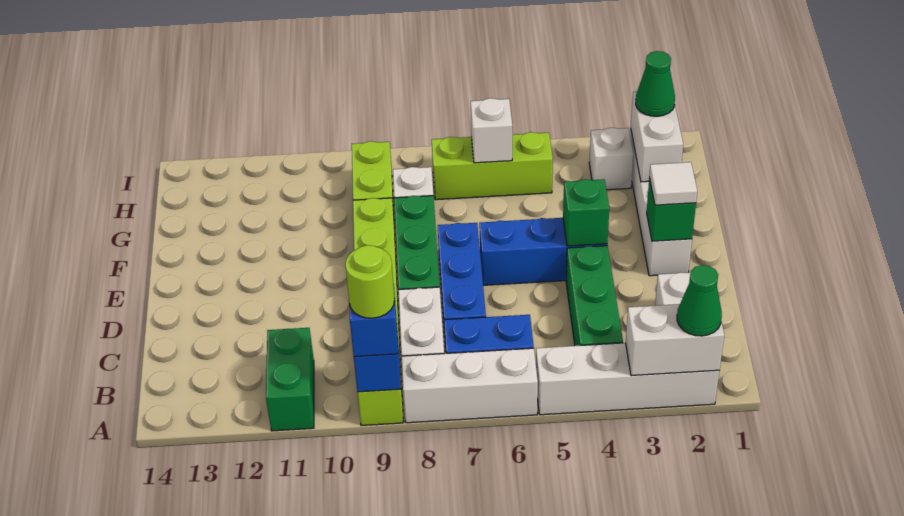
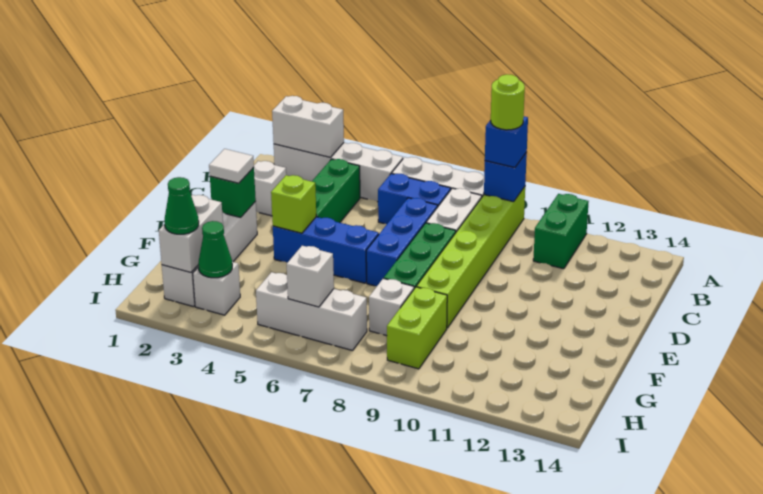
green 1x1 cone [677,265,722,336] -> green 1x1 cone moved to [198,221,232,278]
green 1x1 brick [563,179,609,246] -> lime 1x1 brick [271,175,316,233]
lime 1x3 brick [432,132,553,200] -> white 1x3 brick [256,272,367,351]

